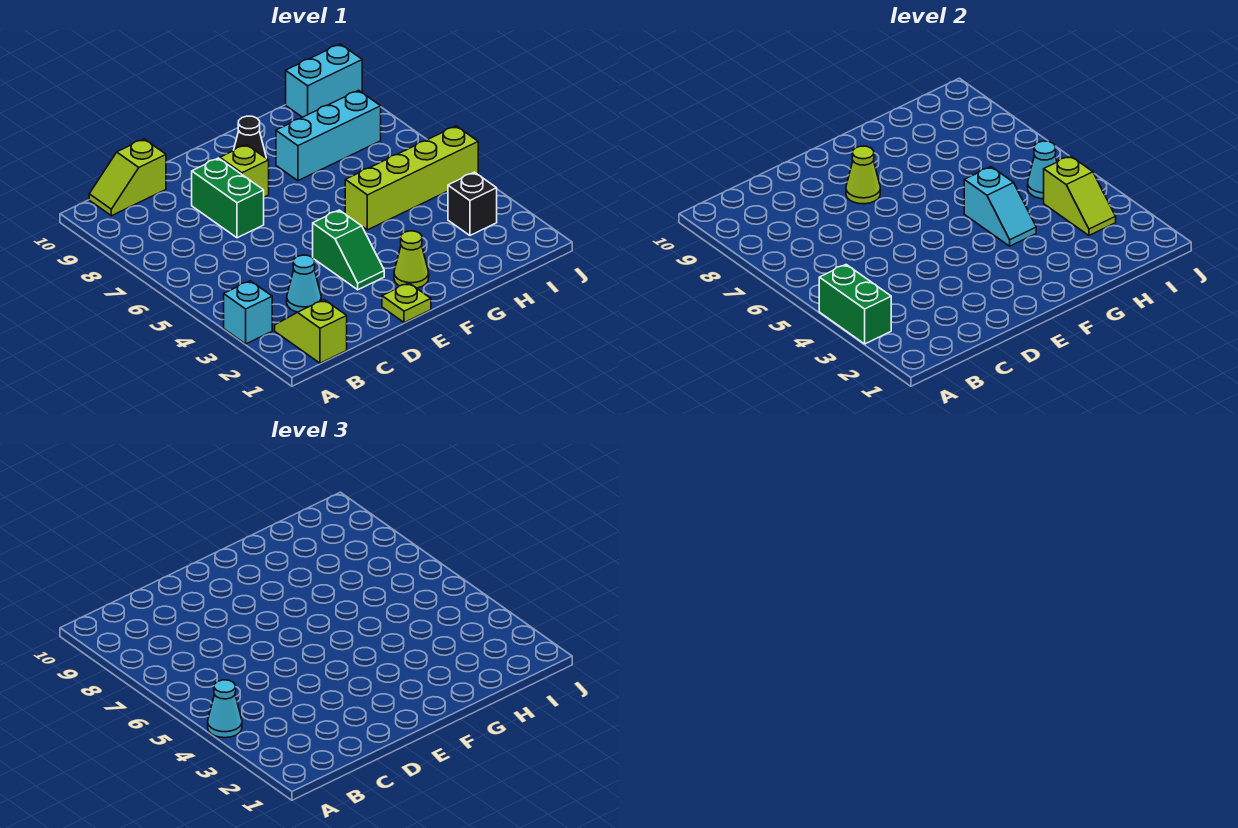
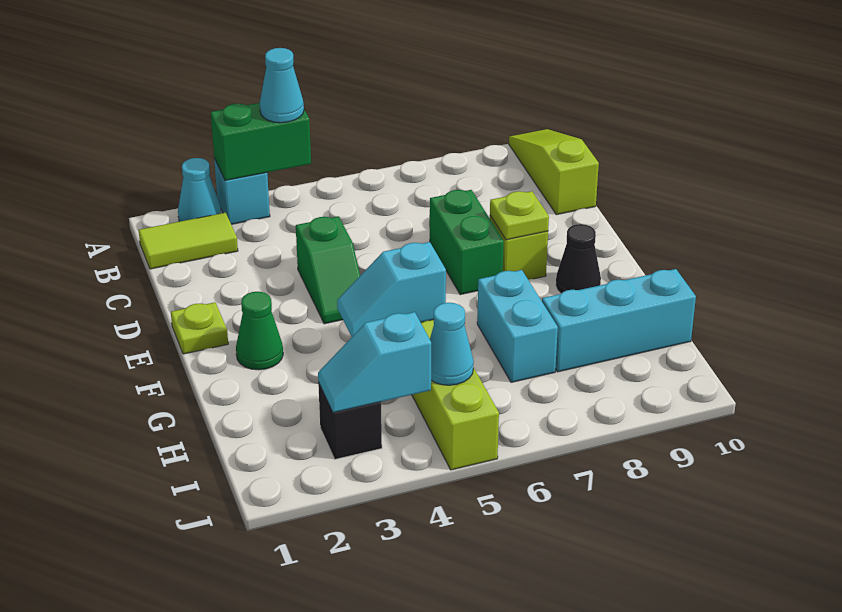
lime 1x2 slope [275,300,347,363] -> lime 1x2 tile [139,213,238,269]
lime 1x2 slope [89,139,166,216] -> lime 1x3 slope [509,129,599,215]
cyan 1x1 cone [287,255,321,312] -> cyan 1x1 cone moved to [178,158,221,222]
green 1x2 brick [192,158,264,238] -> green 1x2 brick turned to [430,190,504,295]
green 1x2 slope [313,210,384,290] -> green 1x2 slope turned to [296,216,360,324]
lime 1x1 cone [846,146,880,204] -> lime 1x1 plate [490,191,549,240]
lime 1x1 cone [394,231,429,288] -> green 1x1 cone [236,292,283,370]
cyan 1x3 brick [276,90,381,181] -> cyan 1x3 brick turned to [542,269,696,372]
lime 1x2 slope [1044,156,1116,235] -> cyan 1x2 slope [318,312,431,413]
cyan 1x2 brick [286,44,362,117] -> cyan 1x2 brick moved to [477,270,558,382]

